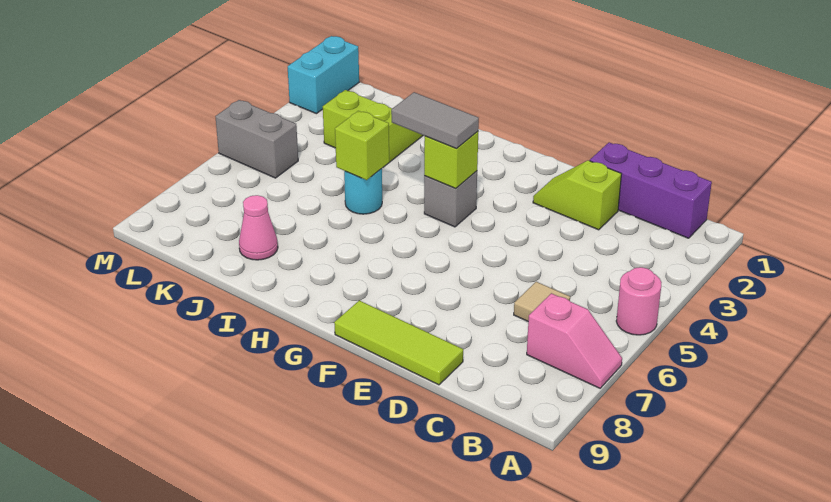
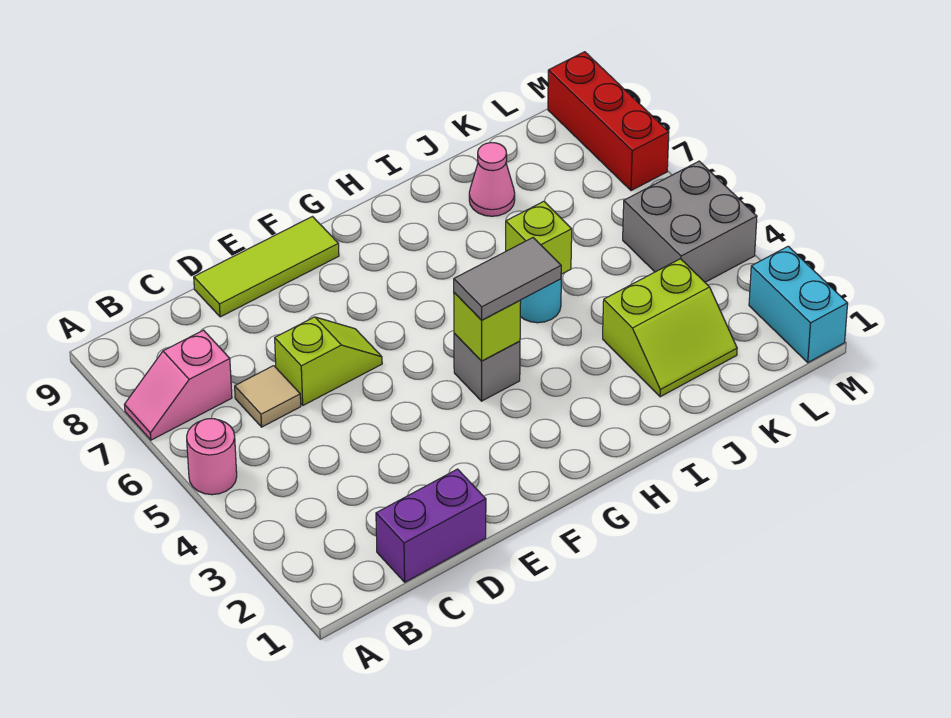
purple 1x3 brick [590,142,712,238] -> purple 1x2 brick [376,469,486,582]
lime 1x2 slope [533,160,621,230] -> lime 1x2 slope moved to [275,317,382,405]
grey 1x2 brick [215,100,298,178] -> grey 2x2 brick [623,161,757,282]
none -> red 1x3 brick [548,52,669,191]

